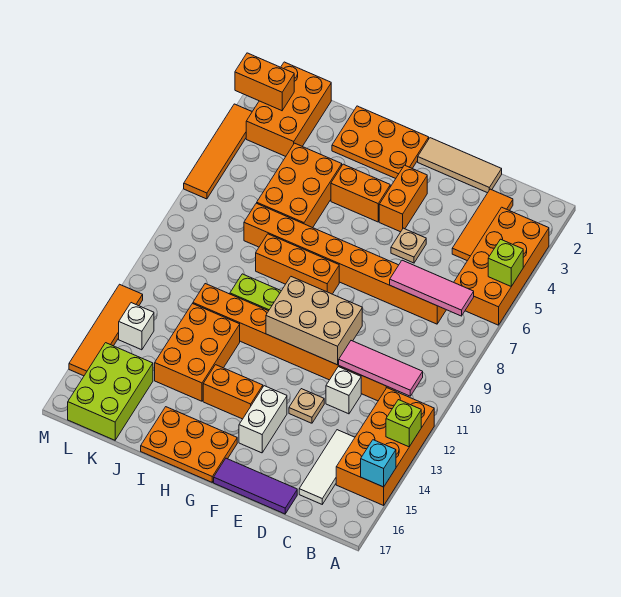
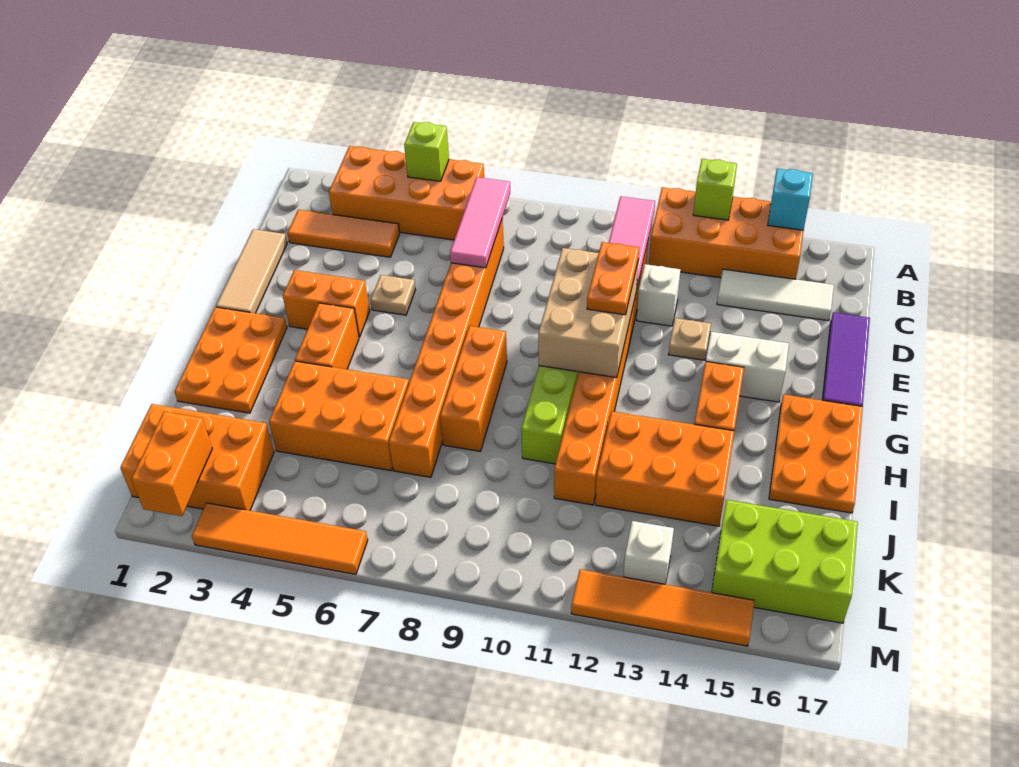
none -> orange 1x2 plate [587,242,639,315]

